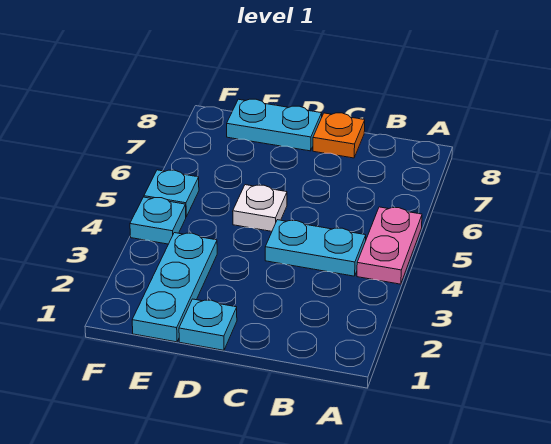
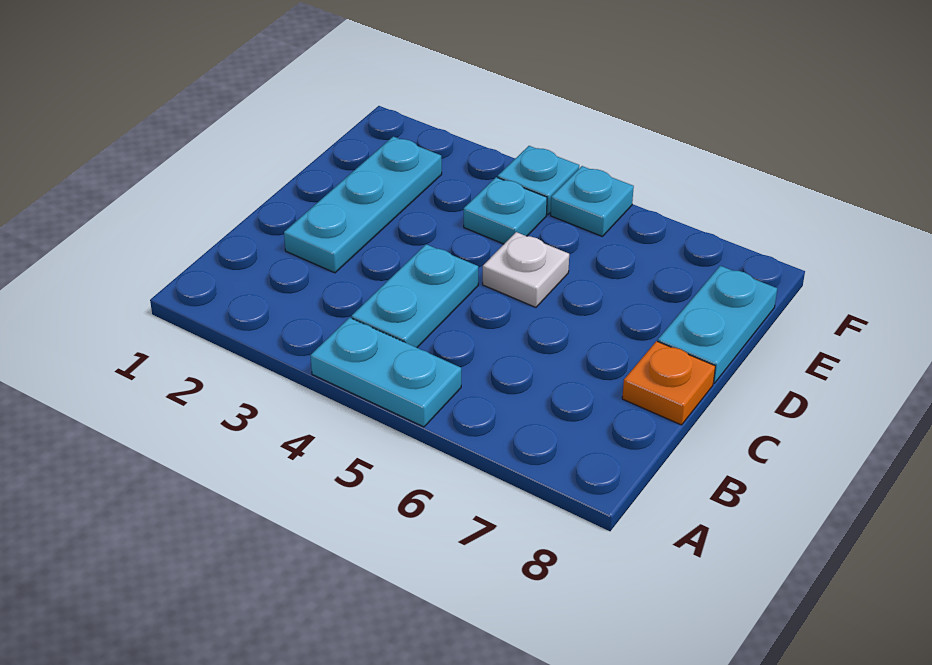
pink 1x2 plate [357,207,422,284] -> cyan 1x2 plate [311,318,461,427]
cyan 1x1 plate [179,299,237,350] -> cyan 1x1 plate moved to [464,177,547,244]
cyan 1x3 plate [132,233,217,342] -> cyan 1x3 plate turned to [284,137,442,273]

